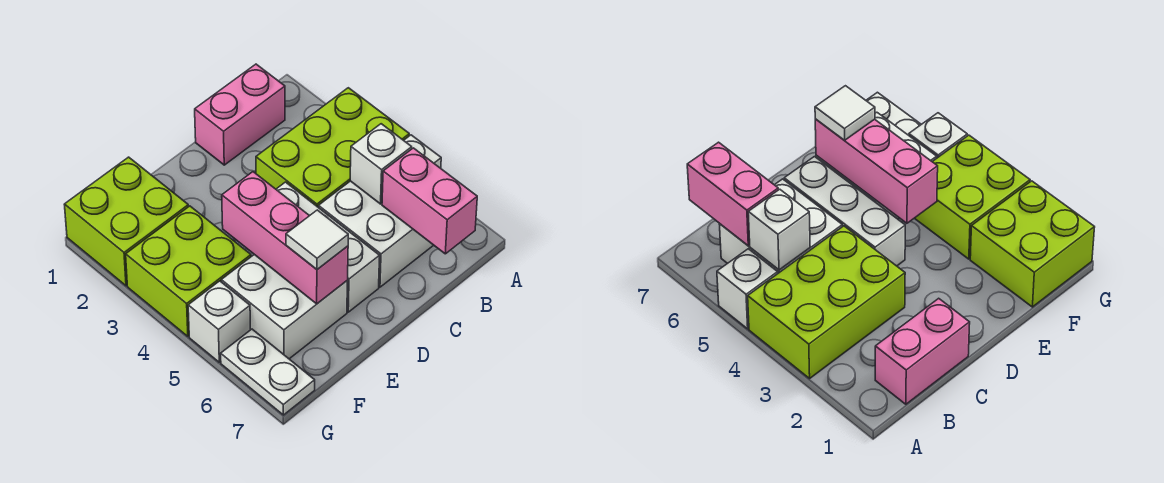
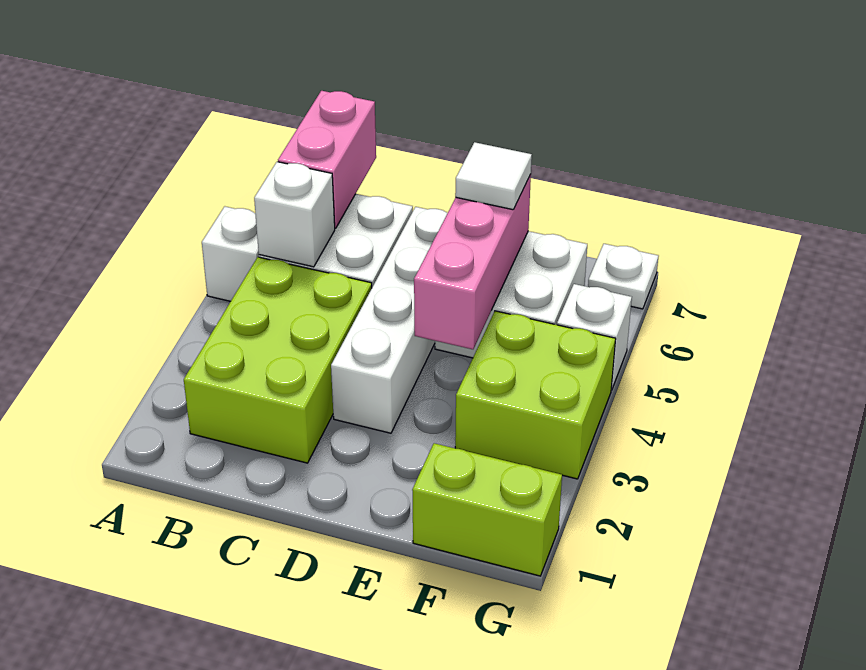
lime 2x3 brick [256,88,409,208] -> lime 2x3 brick turned to [184,257,372,463]
pink 1x2 brick [195,64,285,165] -> none
white 1x3 brick [276,182,380,312] -> white 1x4 brick [331,207,447,433]
lime 2x2 brick [64,157,188,286] -> lime 1x2 brick [412,443,562,576]
white 1x2 plate [221,329,315,415] -> white 1x1 plate [588,244,658,309]

